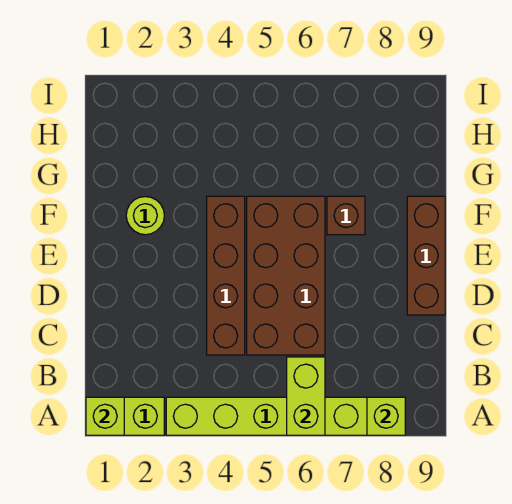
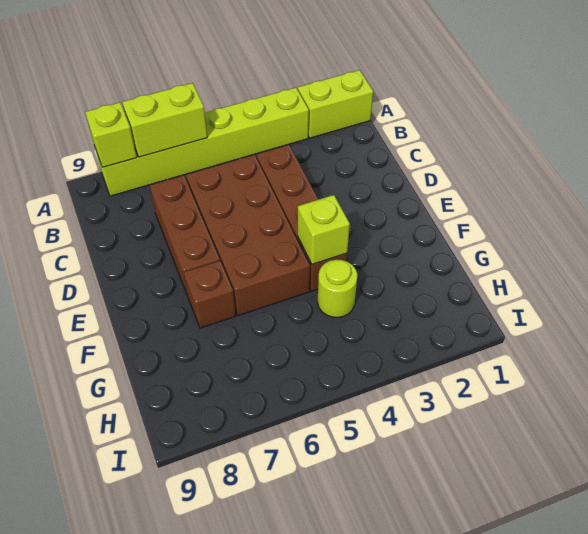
lime 1x1 brick [86,397,124,435] -> lime 1x1 brick moved to [298,195,350,264]
lime 1x2 brick [287,357,325,435] -> lime 1x2 brick turned to [122,83,207,157]
brown 1x3 brick [407,196,445,315] -> brown 1x3 brick moved to [150,175,220,296]
lime 1x1 round brick [126,197,164,235] -> lime 1x1 round brick moved to [318,259,357,318]

